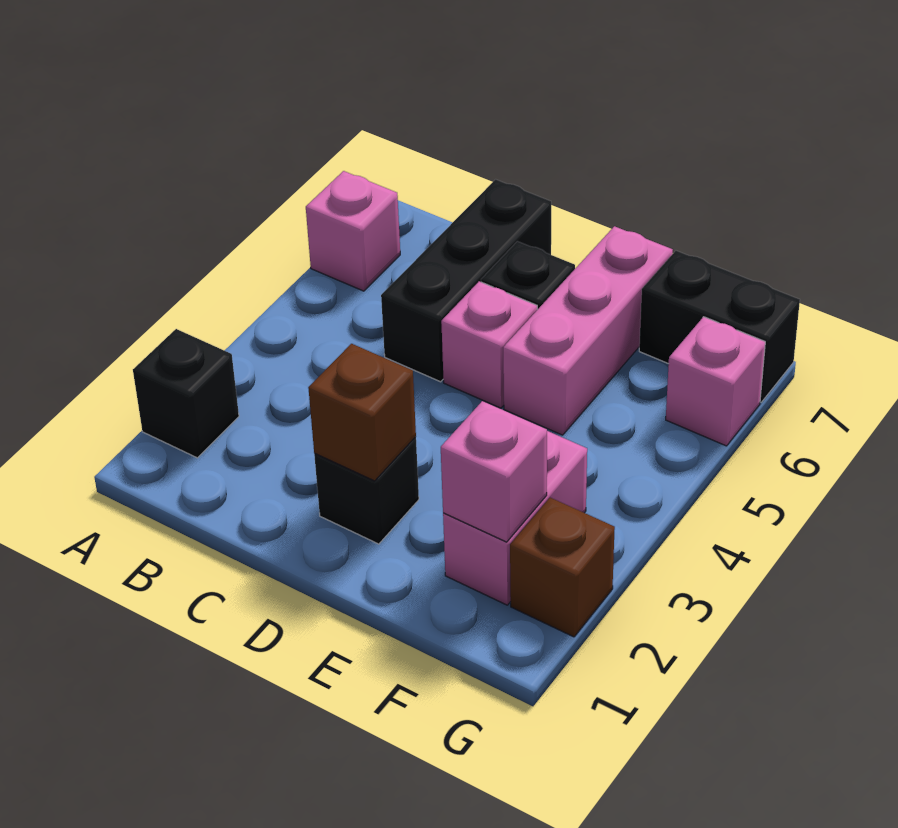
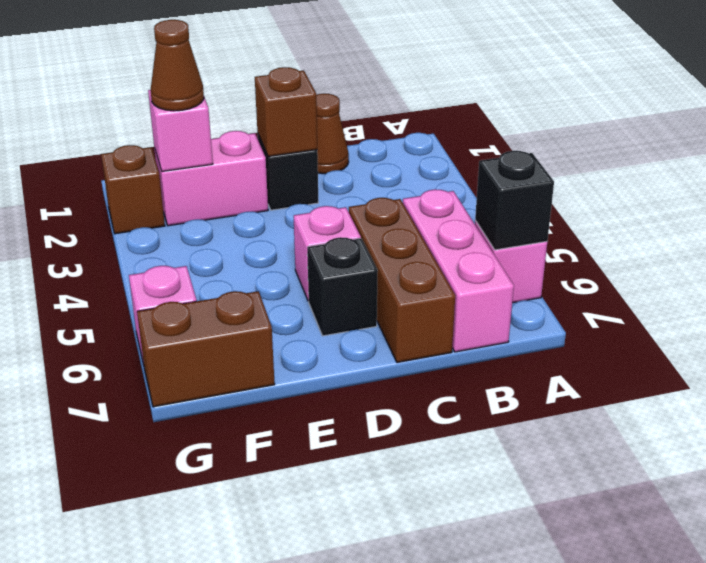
black 1x1 brick [133,329,239,458] -> black 1x1 brick moved to [475,151,554,250]
none -> brown 1x1 cone [316,94,349,174]
black 1x3 brick [381,179,551,382] -> brown 1x3 brick [349,198,455,363]
pink 1x3 brick [503,226,673,435] -> pink 1x3 brick moved to [403,189,514,352]
pink 1x2 brick [443,431,587,605] -> pink 1x2 brick turned to [154,131,268,226]
none -> brown 1x1 cone [151,20,204,111]
black 1x2 brick [639,251,800,402] -> brown 1x2 brick [137,291,275,407]

